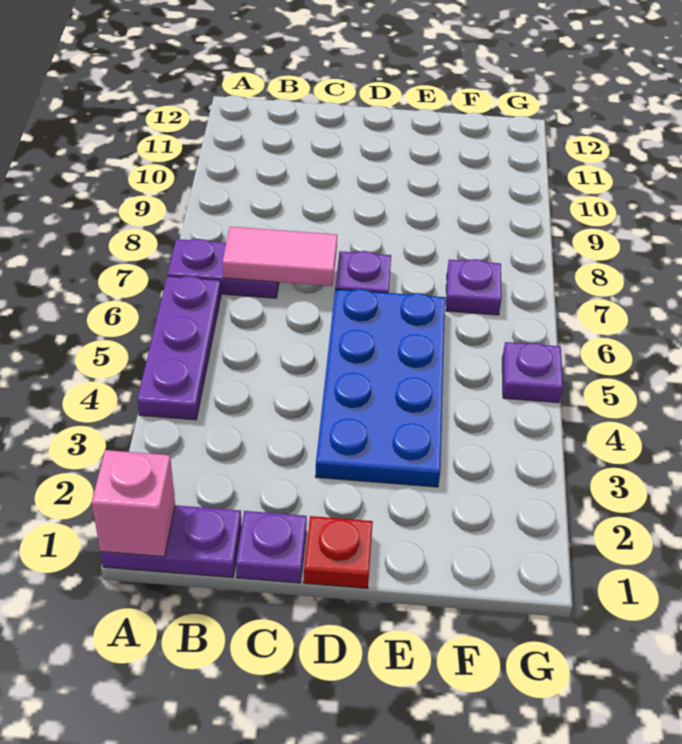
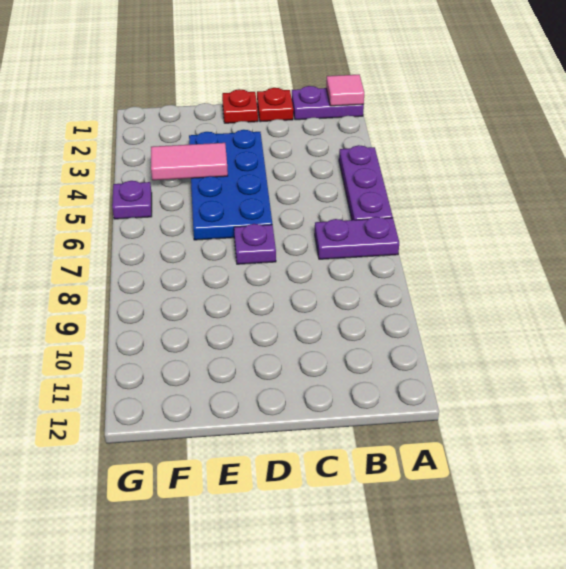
pink 1x1 brick [92,450,175,557] -> pink 1x1 tile [326,75,364,106]
pink 1x2 tile [223,227,337,286] -> pink 1x2 tile moved to [151,143,228,180]
purple 1x1 plate [236,511,307,583] -> red 1x1 plate [257,88,293,122]
purple 1x1 plate [446,259,502,315] -> none

